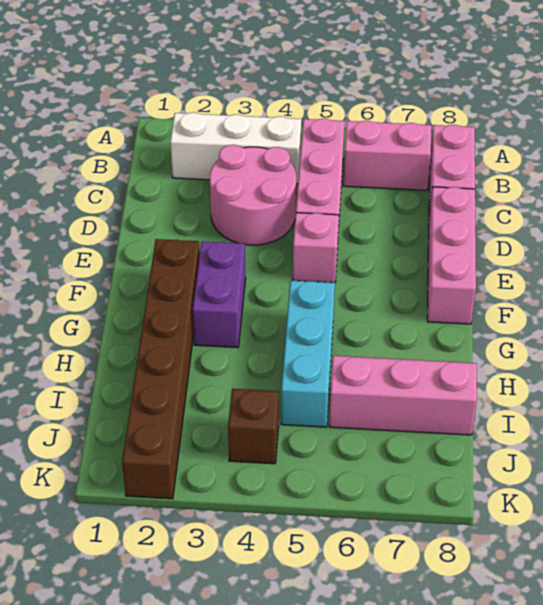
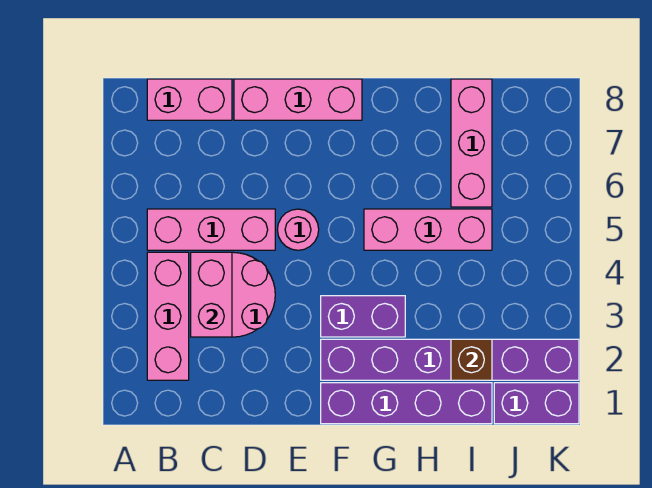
white 1x3 brick [170,112,301,184] -> pink 1x3 brick [147,252,189,380]
pink 1x2 brick [343,121,431,190] -> pink 1x2 brick moved to [191,252,232,337]
pink 1x1 brick [293,213,339,283] -> pink 1x1 round brick [277,209,319,250]
none -> purple 1x4 brick [321,383,492,424]
brown 1x6 brick [122,239,200,499] -> purple 1x6 brick [321,339,579,380]
cyan 1x3 brick [281,281,335,427] -> pink 1x3 brick [364,209,492,250]
none -> purple 1x2 brick [494,383,579,424]
brown 1x1 brick [228,389,279,464] -> brown 1x1 brick moved to [451,339,492,380]

